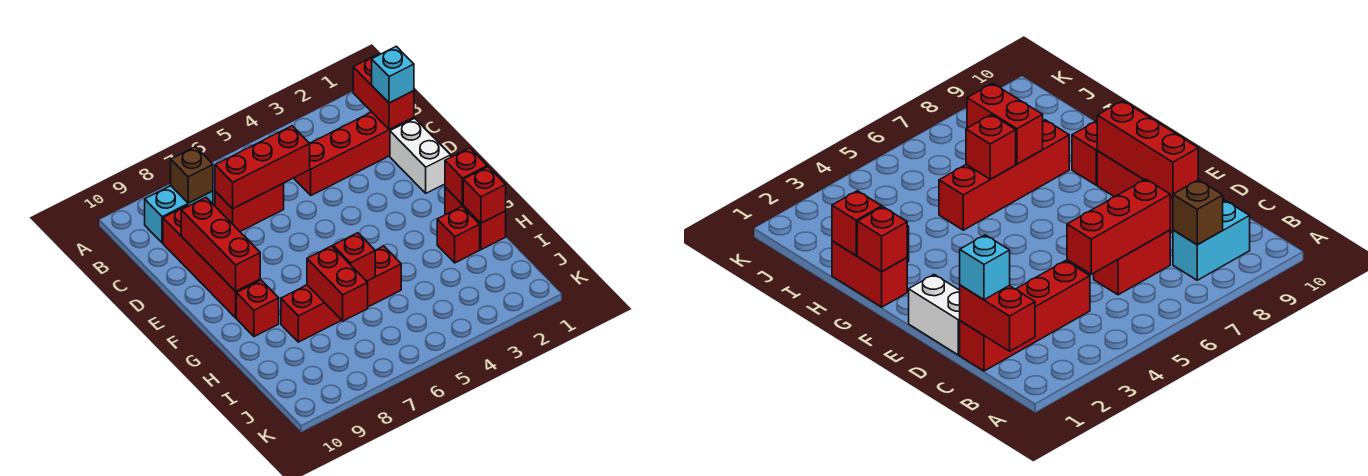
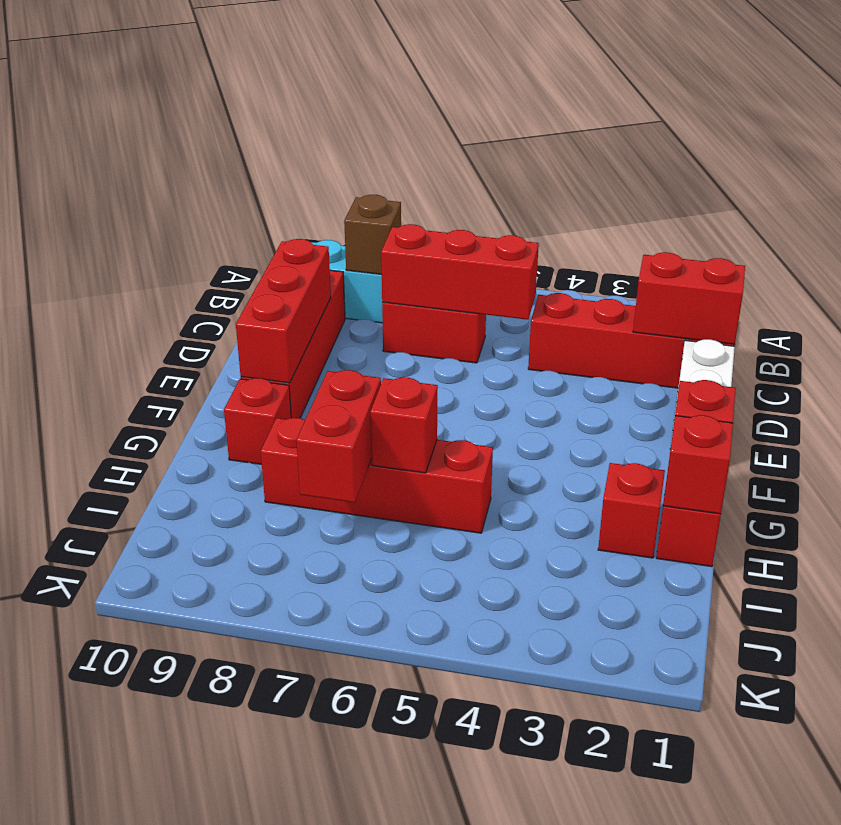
red 1x2 brick [353,54,414,129] -> red 1x2 brick turned to [633,252,745,344]
cyan 1x1 brick [372,46,414,103] -> none

